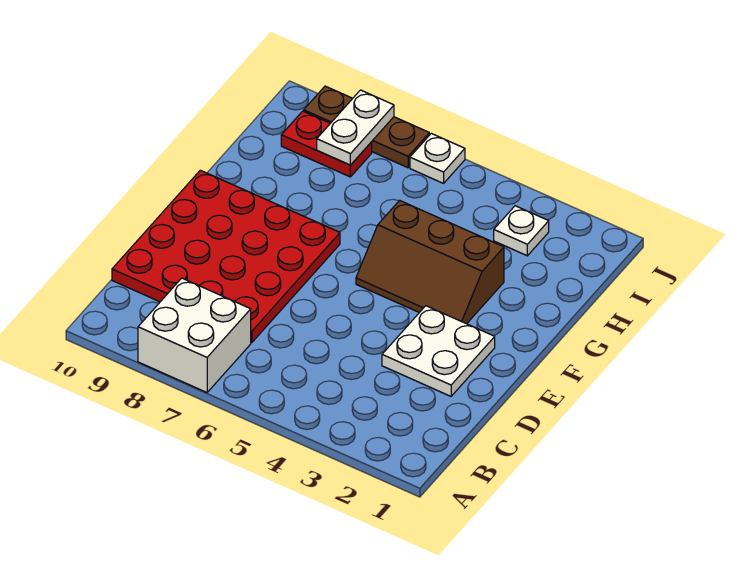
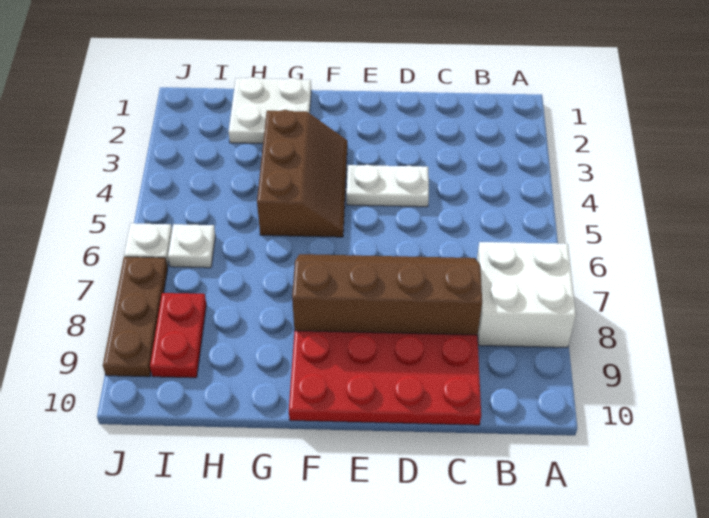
none -> brown 2x4 slope [292,254,482,335]
white 2x2 plate [382,306,495,396] -> white 2x2 plate moved to [229,77,311,143]
white 1x1 plate [494,206,549,256] -> white 1x1 plate moved to [168,224,216,268]
white 1x2 plate [317,90,394,165] -> white 1x2 plate moved to [347,165,429,207]

